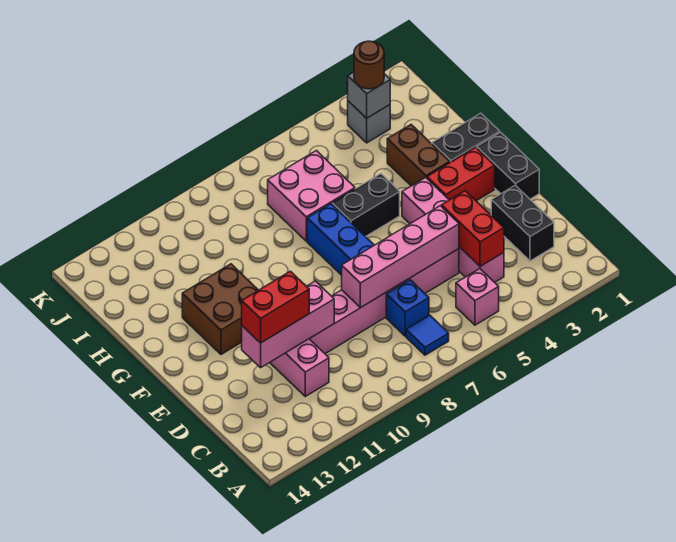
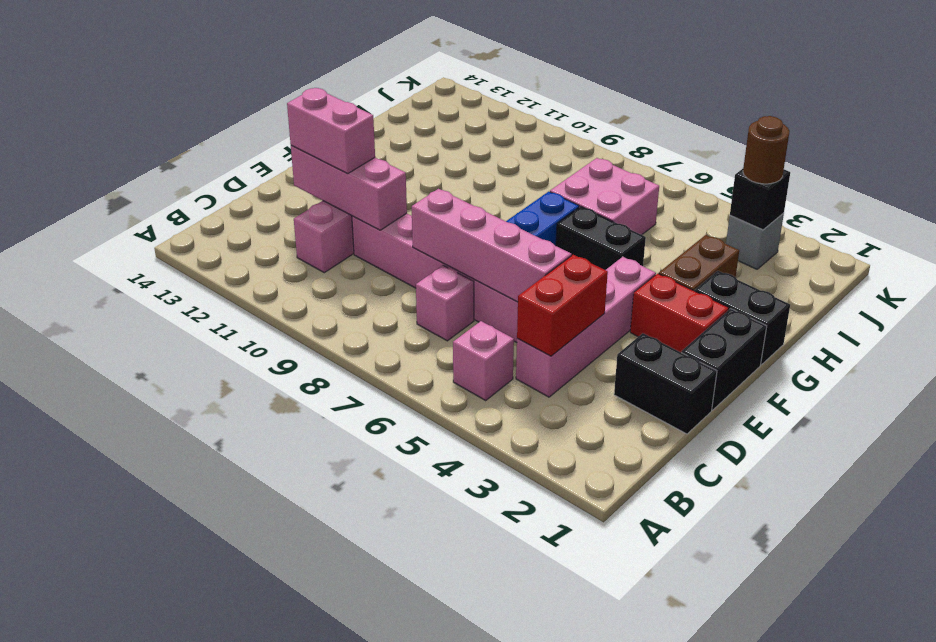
blue 1x1 tile [406,315,449,355] -> none
black 1x2 brick [491,185,554,261] -> black 1x2 brick turned to [614,333,717,434]
blue 1x1 brick [386,280,429,336] -> pink 1x1 brick [416,265,474,341]
red 1x2 brick [242,271,309,343] -> pink 1x2 brick [287,88,375,174]
brown 2x2 brick [182,264,258,354] -> none
grey 1x1 brick [348,72,390,118] -> black 1x1 brick [730,169,790,230]

